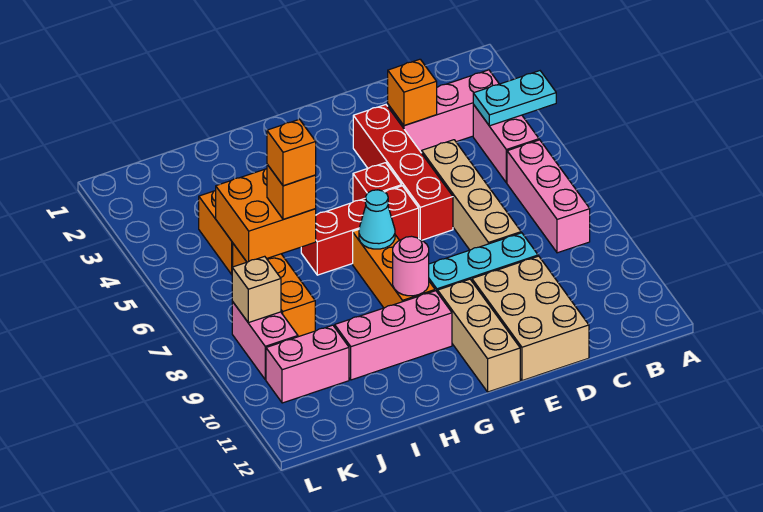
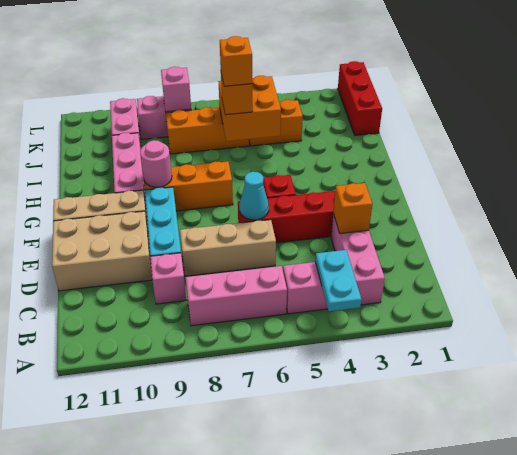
none -> pink 1x1 brick [150,253,186,304]
tan 1x4 brick [422,140,521,250] -> tan 1x3 brick [180,220,276,276]
red 1x3 brick [301,186,419,275] -> red 1x3 brick moved to [338,61,382,135]
cyan 1x1 cone [359,190,395,249] -> cyan 1x1 cone moved to [240,172,269,220]
tan 1x1 brick [232,256,281,323] -> pink 1x1 brick [161,67,191,112]

